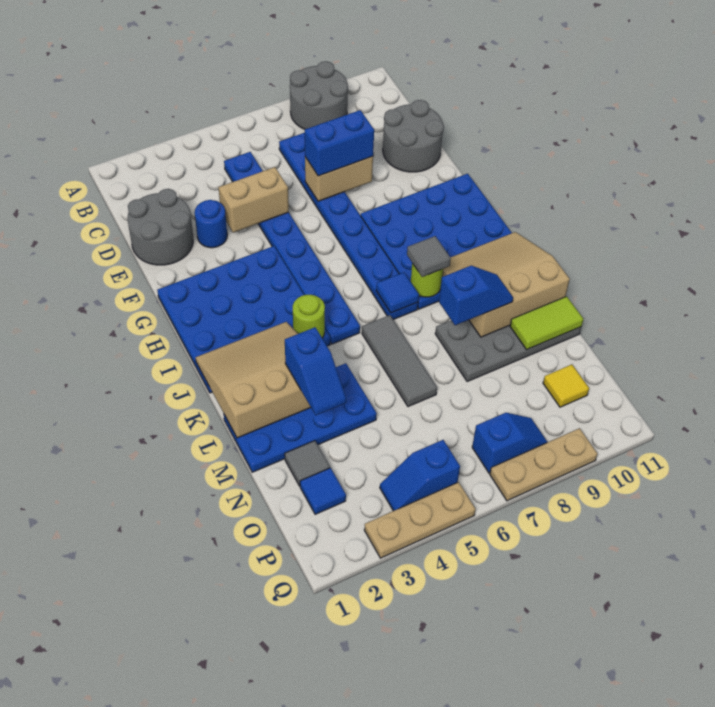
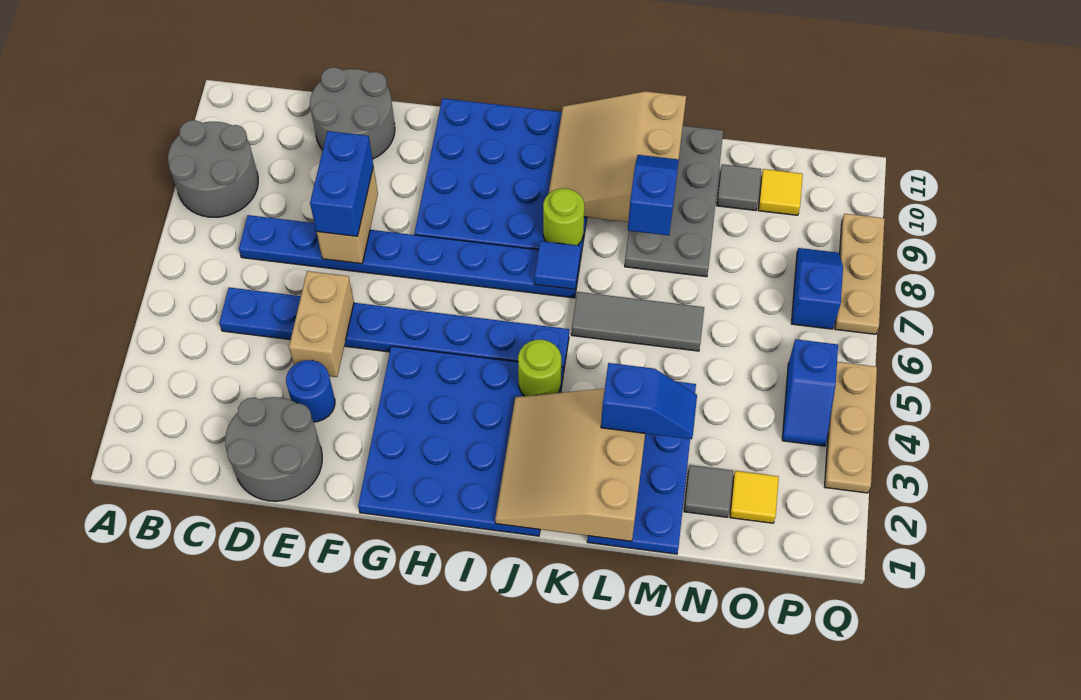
grey 1x1 tile [407,236,451,277] -> grey 1x1 tile moved to [717,164,761,211]
lime 1x2 tile [510,296,583,350] -> none
blue 1x1 tile [300,468,346,514] -> yellow 1x1 tile [730,471,779,523]

